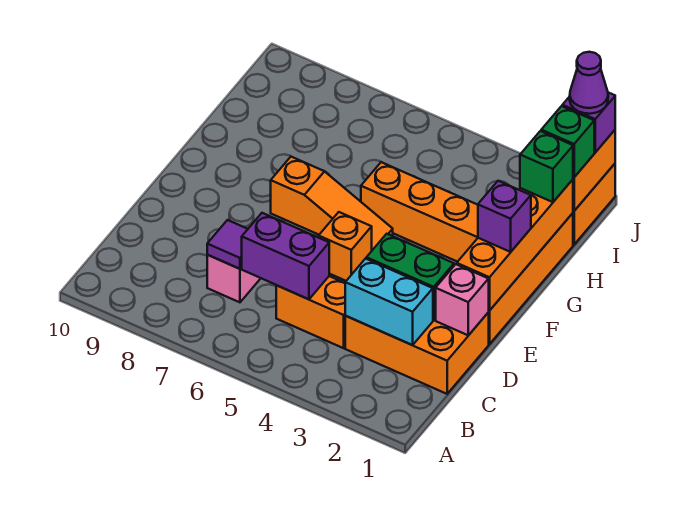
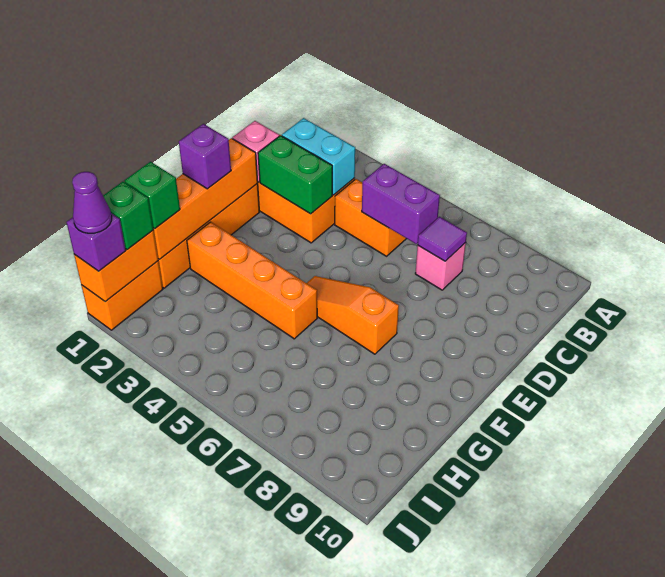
orange 1x1 brick [319,212,372,281] -> none

